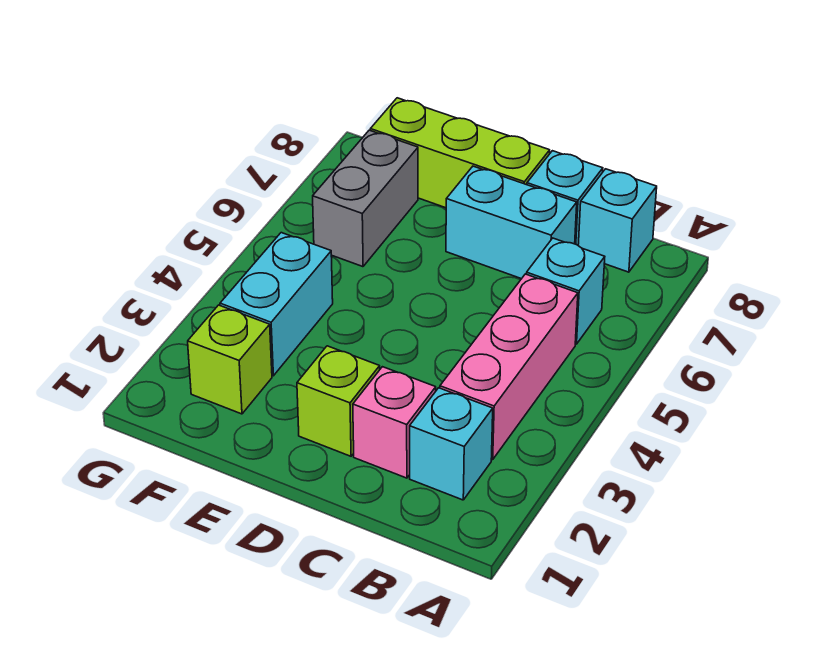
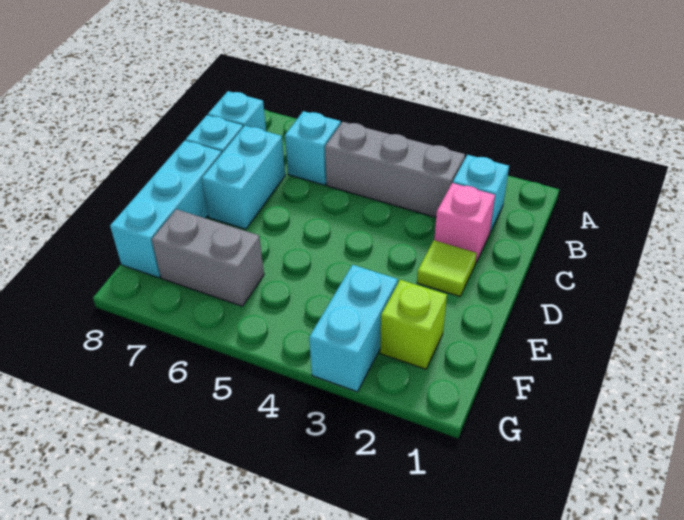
pink 1x3 brick [440,274,578,459] -> grey 1x3 brick [325,122,465,217]
lime 1x1 brick [297,346,380,456] -> lime 1x1 tile [417,240,477,297]
lime 1x3 brick [370,98,550,208] -> cyan 1x3 brick [110,141,222,278]
cyan 1x2 brick [220,233,333,376] -> cyan 1x2 brick turned to [309,265,398,392]

